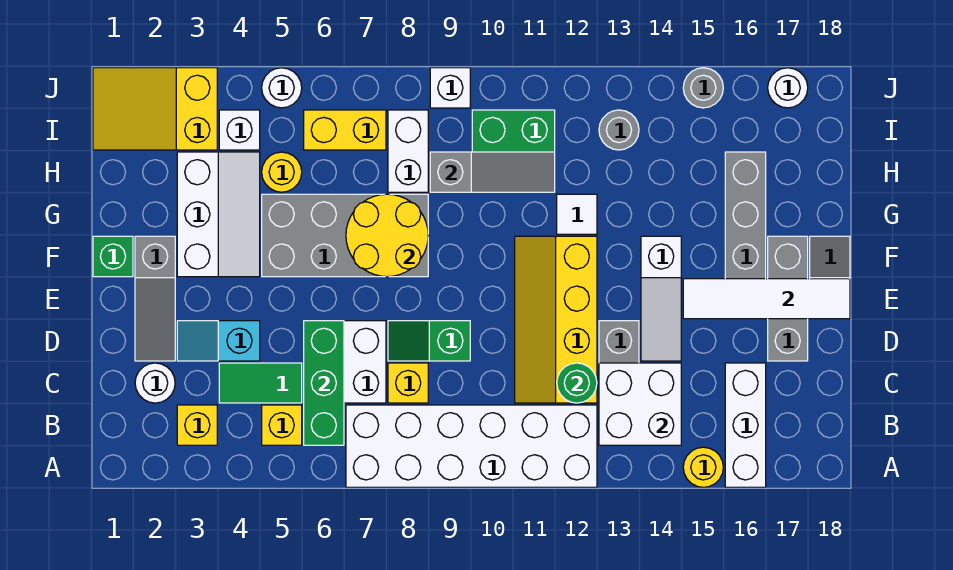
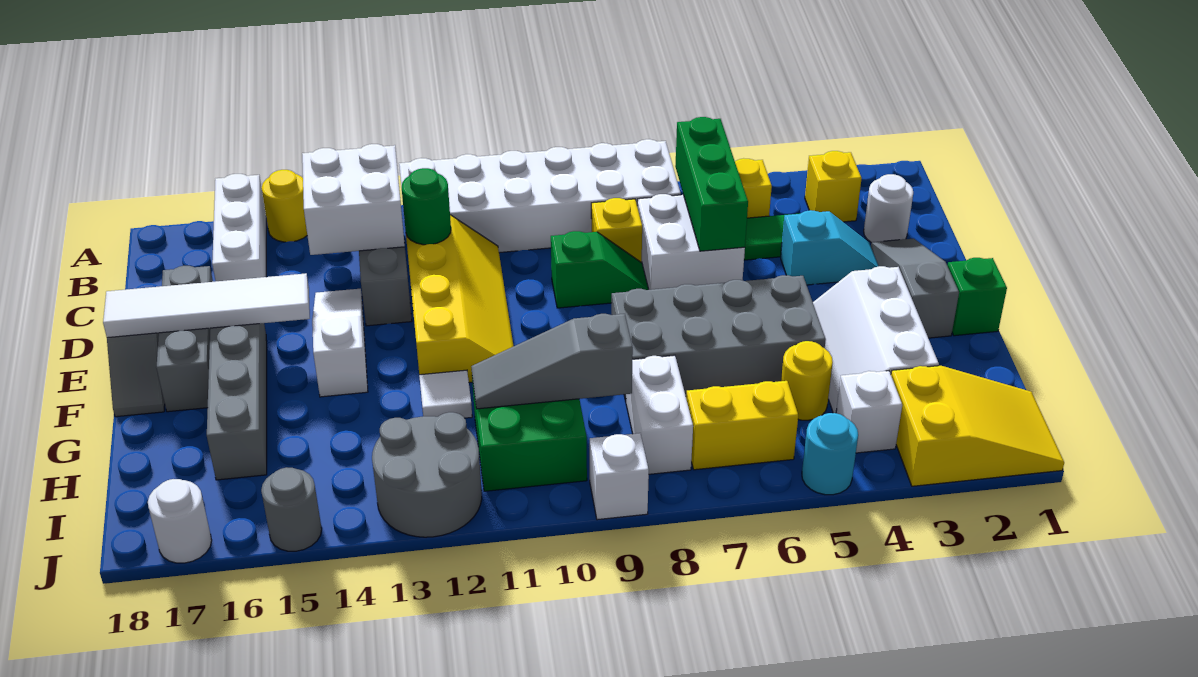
yellow 2x2 round brick [346,194,428,277] -> none
grey 1x1 round brick [599,110,639,150] -> grey 2x2 round brick [372,412,482,537]
white 1x1 round brick [262,68,302,108] -> cyan 1x1 round brick [802,413,858,495]

